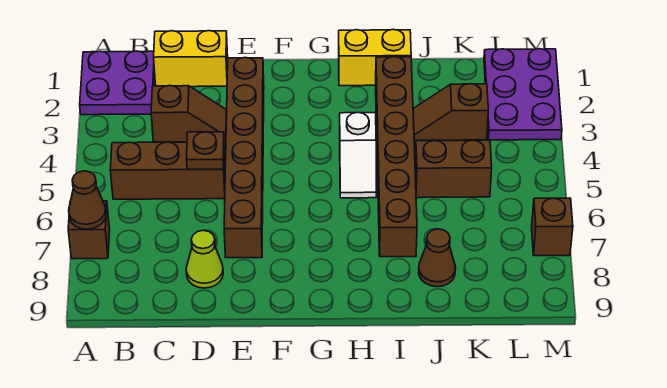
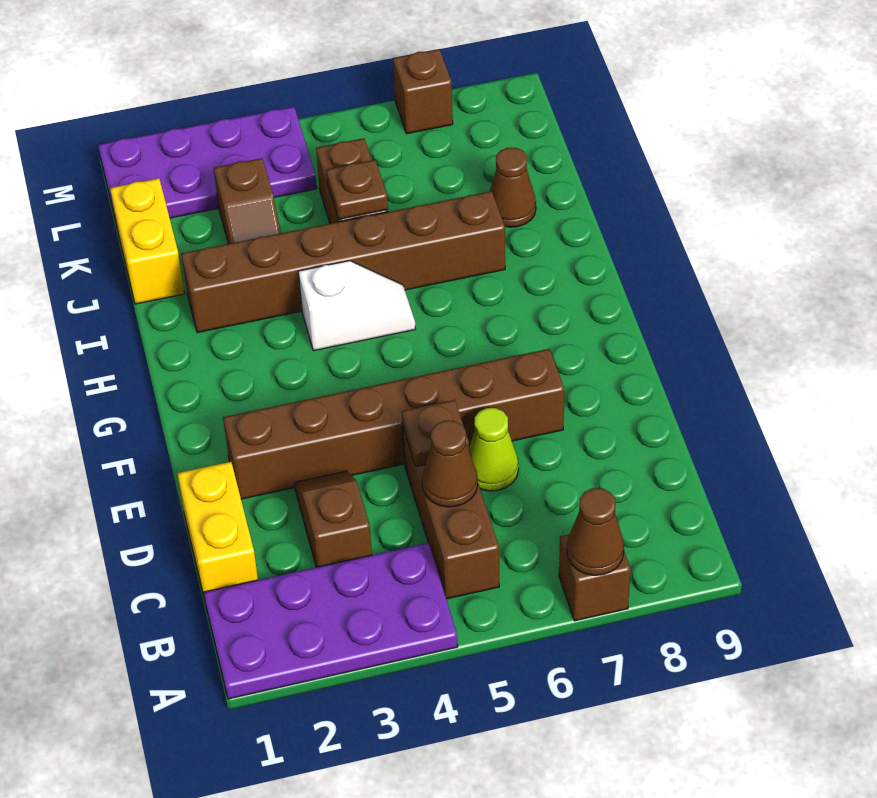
purple 2x2 plate [80,51,155,115] -> purple 2x4 plate [204,543,458,699]
none -> brown 1x1 cone [422,421,478,507]
lime 1x1 cone [186,230,223,288] -> lime 1x1 cone moved to [469,408,518,491]
yellow 1x2 brick [339,29,411,86] -> yellow 1x2 brick moved to [110,178,185,304]
none -> brown 1x1 plate [326,160,388,219]
purple 2x3 plate [484,49,562,140] -> purple 2x4 plate [98,107,317,222]

